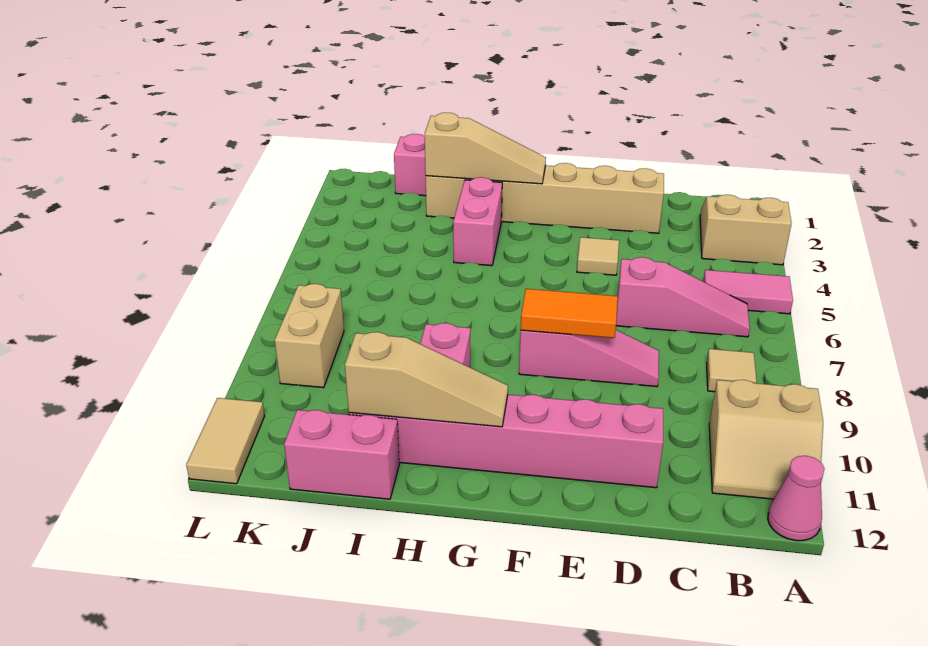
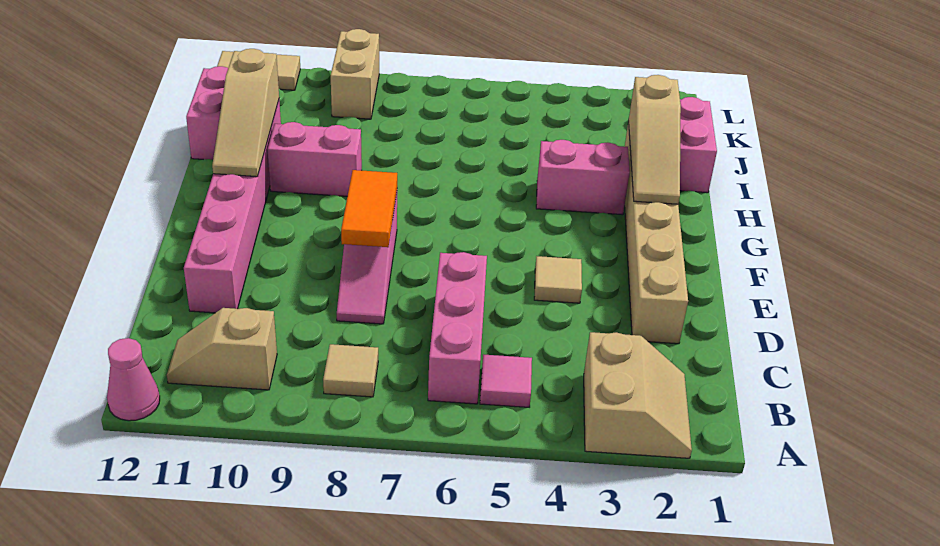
pink 1x2 tile [703,270,793,314] -> pink 1x1 tile [480,354,532,407]
tan 2x2 slope [709,380,823,499] -> tan 1x2 slope [167,308,277,390]
pink 1x3 slope [616,257,750,337] -> pink 1x3 brick [428,252,487,404]
tan 1x2 brick [275,284,344,388] -> tan 1x2 brick turned to [331,29,379,119]

